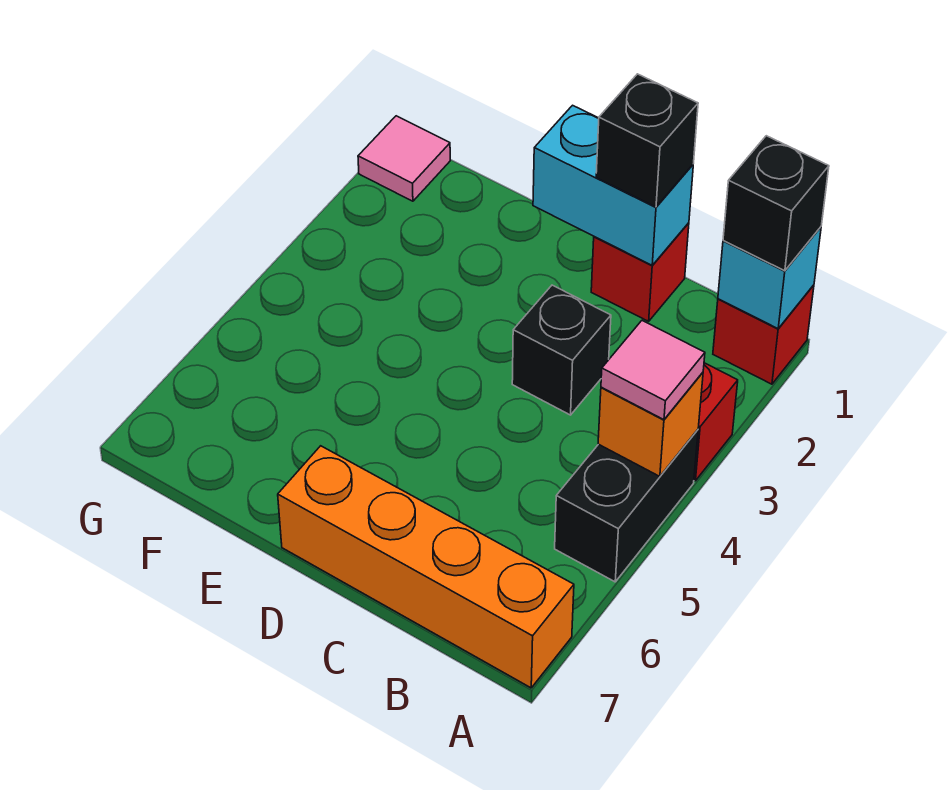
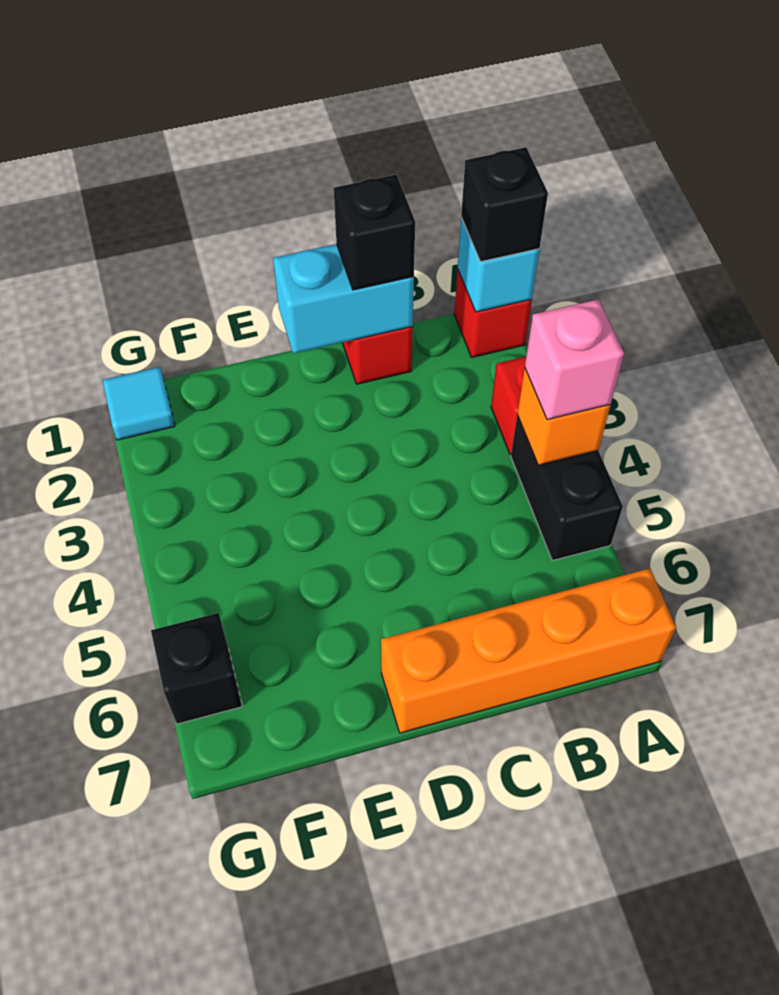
pink 1x1 tile [601,321,705,420] -> pink 1x1 brick [525,299,624,420]
black 1x1 brick [512,285,611,415] -> black 1x1 brick moved to [151,613,242,724]
pink 1x1 tile [358,116,450,201] -> cyan 1x1 tile [103,367,175,440]

